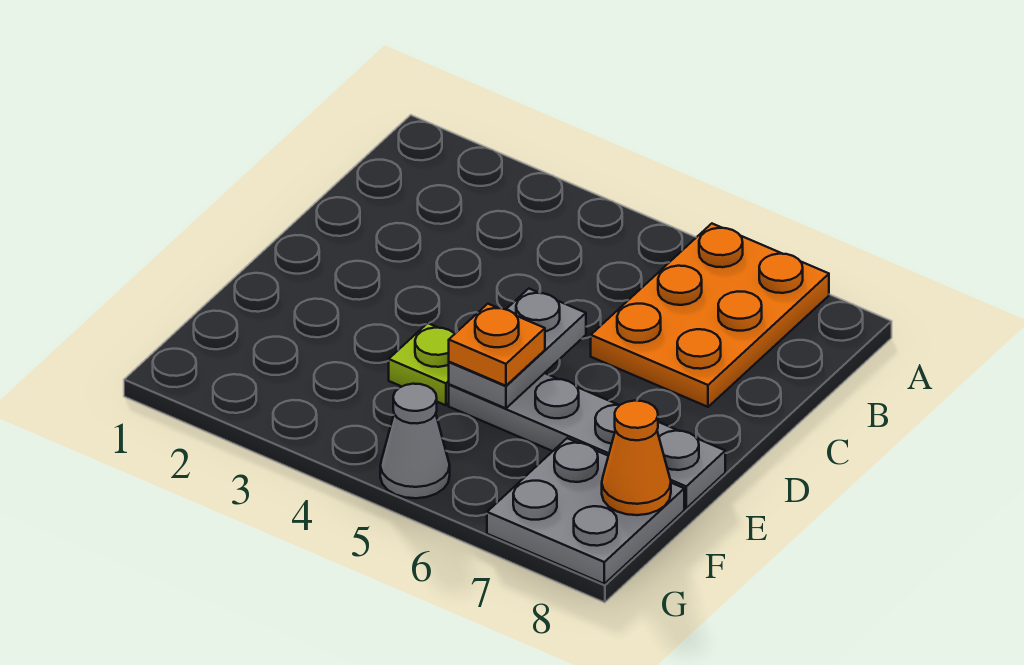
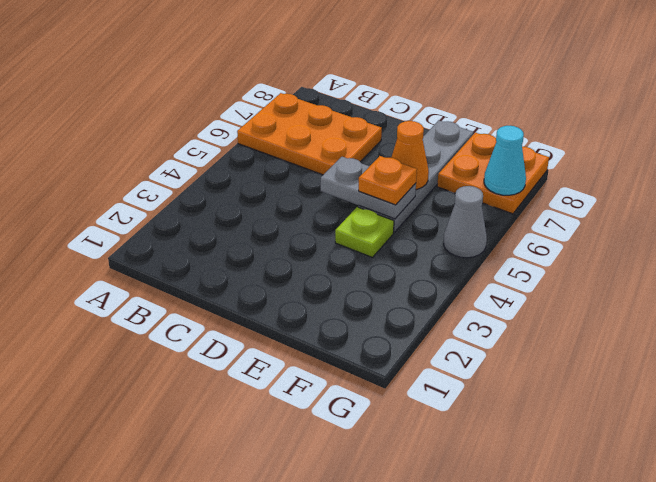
grey 2x2 plate [487,438,684,584] -> orange 2x2 plate [437,133,549,214]
orange 1x1 cone [602,401,671,515] -> orange 1x1 cone moved to [391,121,429,190]
none -> cyan 1x1 cone [484,126,526,195]

